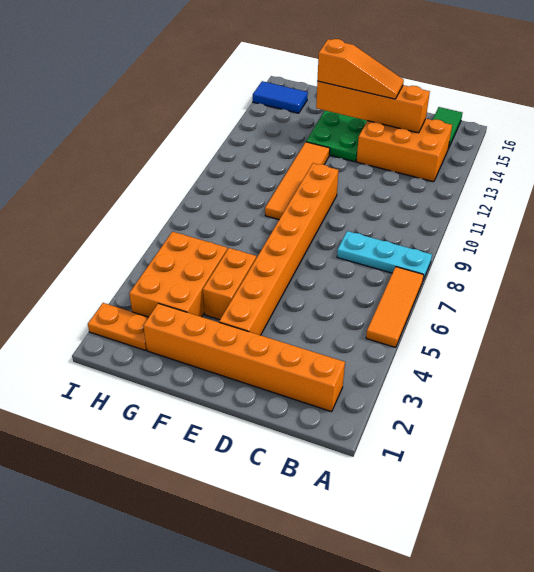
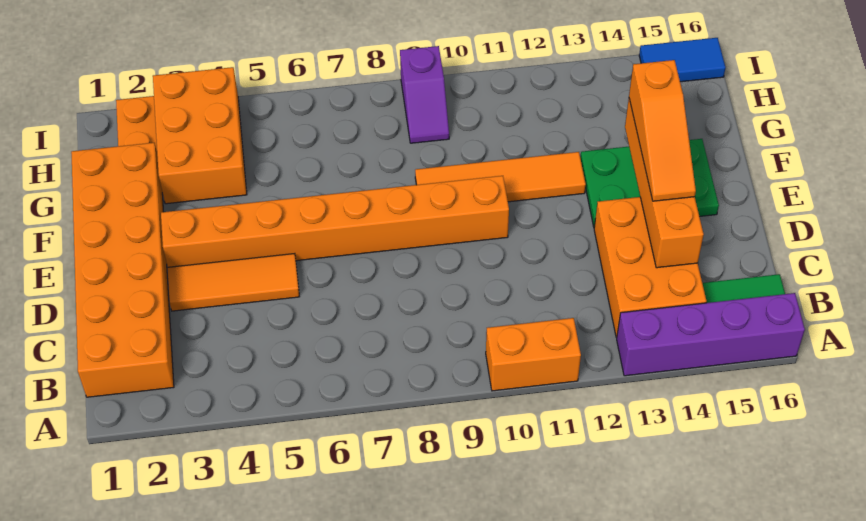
orange 1x3 tile [366,267,424,347] -> orange 1x3 tile moved to [167,254,300,311]
cyan 1x3 plate [337,231,432,280] -> none
none -> purple 1x4 brick [617,293,805,376]
orange 1x6 brick [143,303,345,412] -> orange 2x6 brick [71,143,174,397]
orange 1x2 brick [203,248,256,320] -> orange 1x2 brick moved to [486,318,581,391]
orange 2x3 brick [129,232,227,317] -> orange 2x3 brick turned to [153,67,247,204]
none -> purple 1x2 slope [400,46,449,143]
blue 1x2 tile [253,81,308,113] -> blue 1x2 tile turned to [639,38,726,82]

